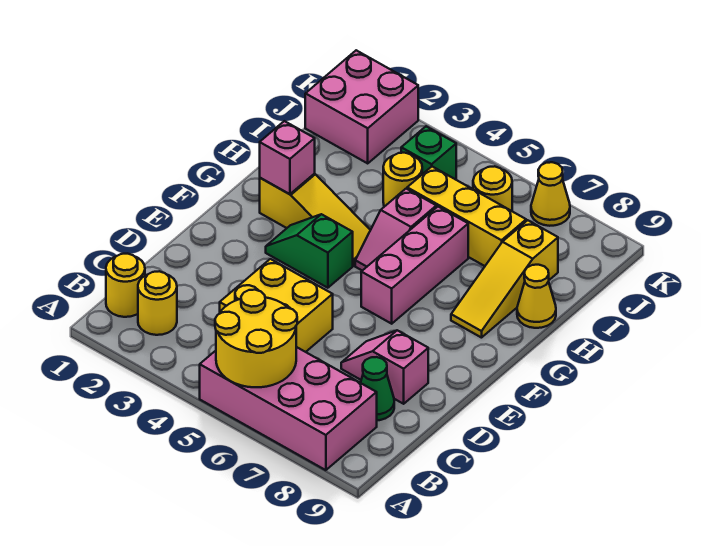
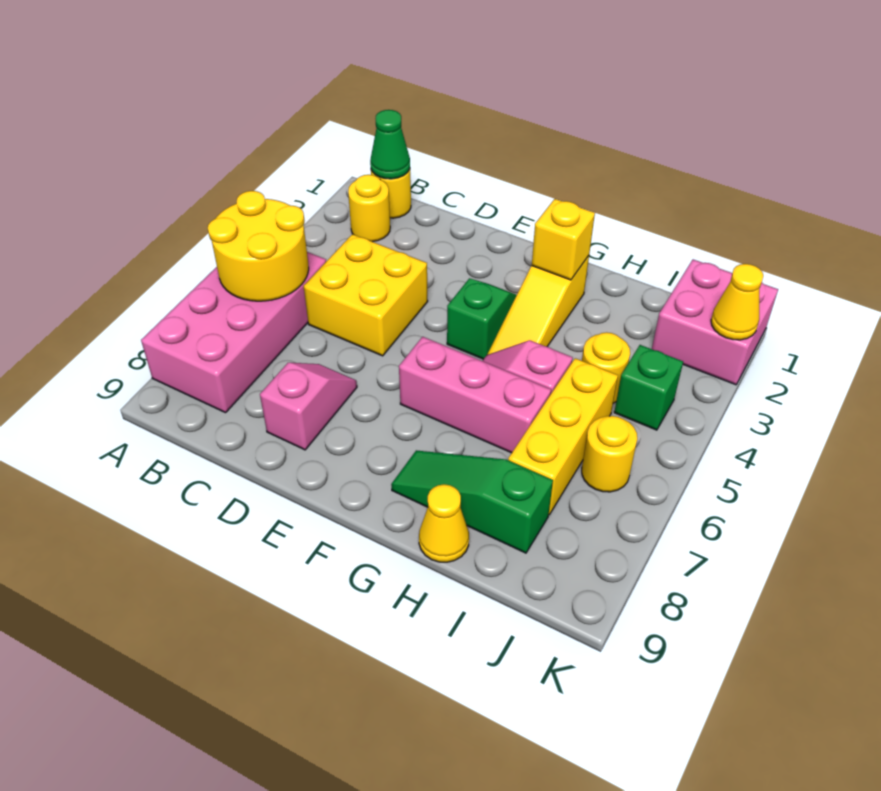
green 1x1 cone [361,357,394,420] -> green 1x1 cone moved to [370,110,410,179]
pink 1x1 brick [260,121,315,194] -> yellow 1x1 brick [532,199,595,280]
yellow 1x3 slope [451,220,558,338] -> green 1x3 slope [391,450,553,553]
yellow 1x1 cone [531,162,570,226] -> yellow 1x1 cone moved to [711,264,763,340]

